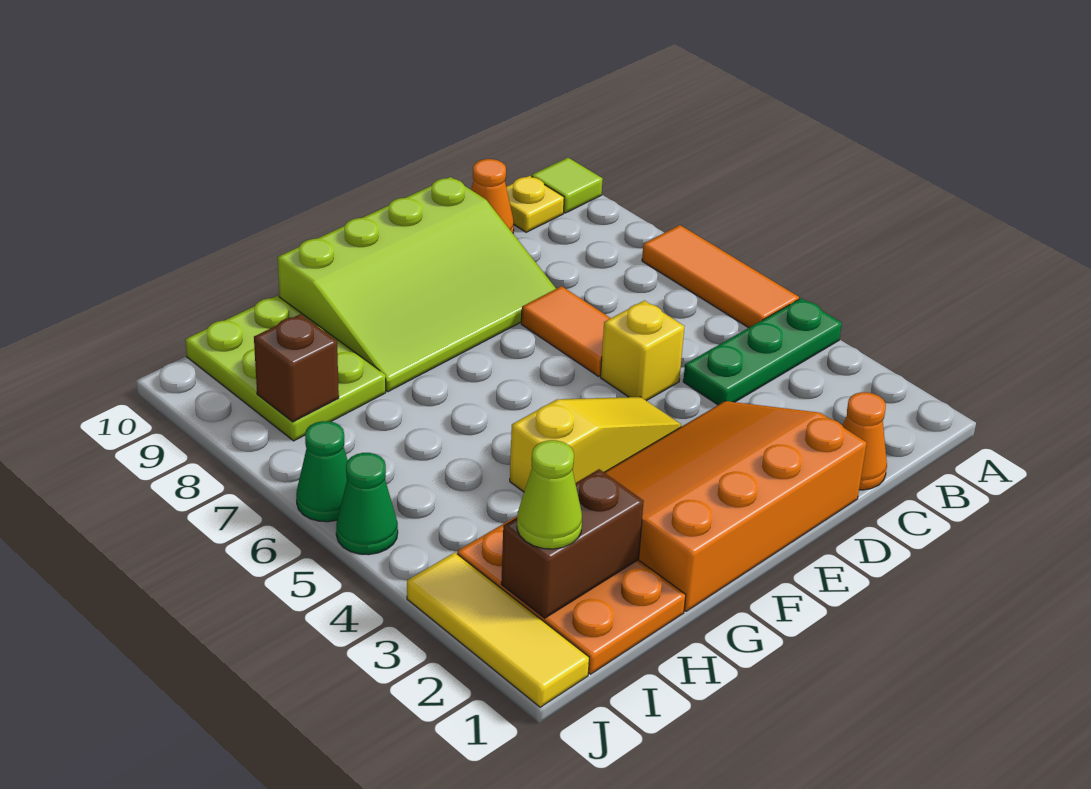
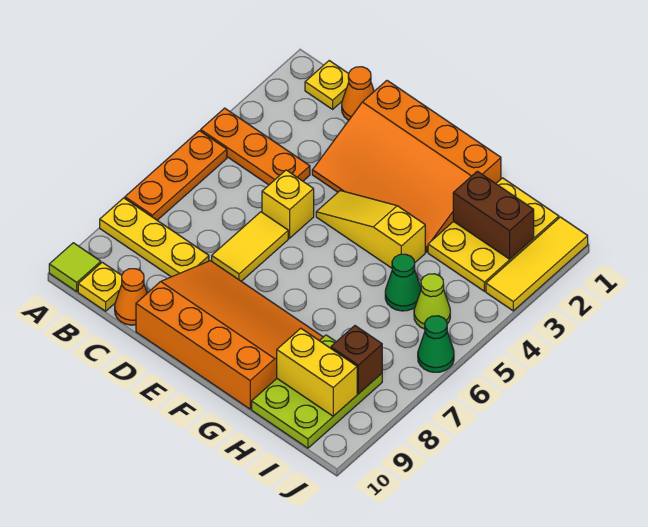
green 1x3 plate [683,298,842,405] -> orange 1x3 plate [201,108,310,185]
orange 1x3 tile [642,225,799,328] -> orange 1x3 plate [125,131,227,220]
none -> yellow 1x3 plate [100,198,209,277]
none -> yellow 1x1 plate [305,61,349,109]
orange 1x2 tile [521,286,611,376] -> yellow 1x2 tile [212,212,288,281]
lime 3x4 slope [278,177,556,392] -> orange 3x4 slope [136,261,323,409]
orange 2x3 plate [457,516,686,674] -> yellow 2x3 plate [428,178,559,291]
none -> yellow 1x2 brick [277,328,357,416]
lime 1x1 cone [517,440,582,549] -> lime 1x1 cone moved to [414,274,450,329]
green 1x1 cone [336,453,398,555] -> green 1x1 cone moved to [385,254,421,311]

